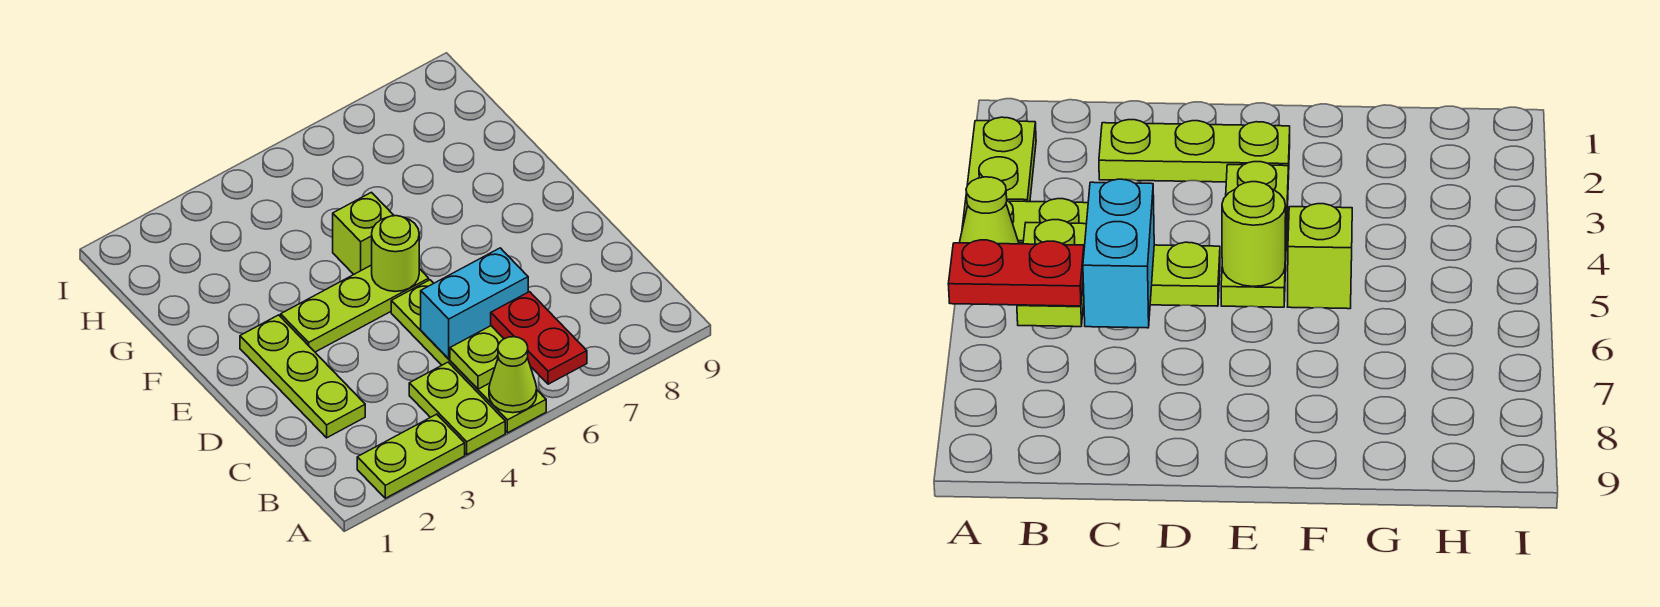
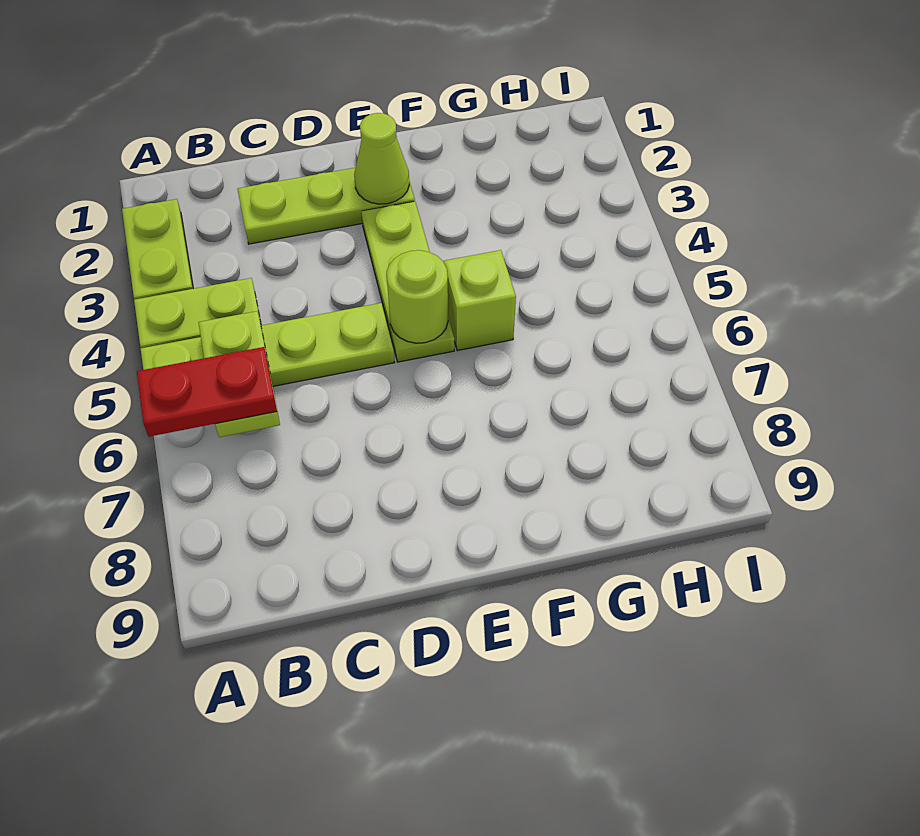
lime 1x1 cone [489,337,537,413] -> lime 1x1 cone moved to [354,113,409,204]
cyan 1x2 brick [421,248,528,359] -> none

